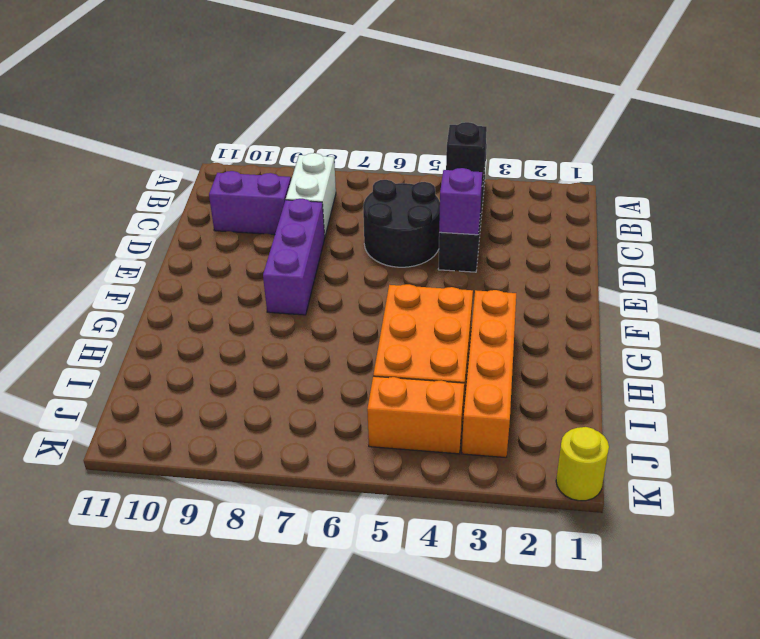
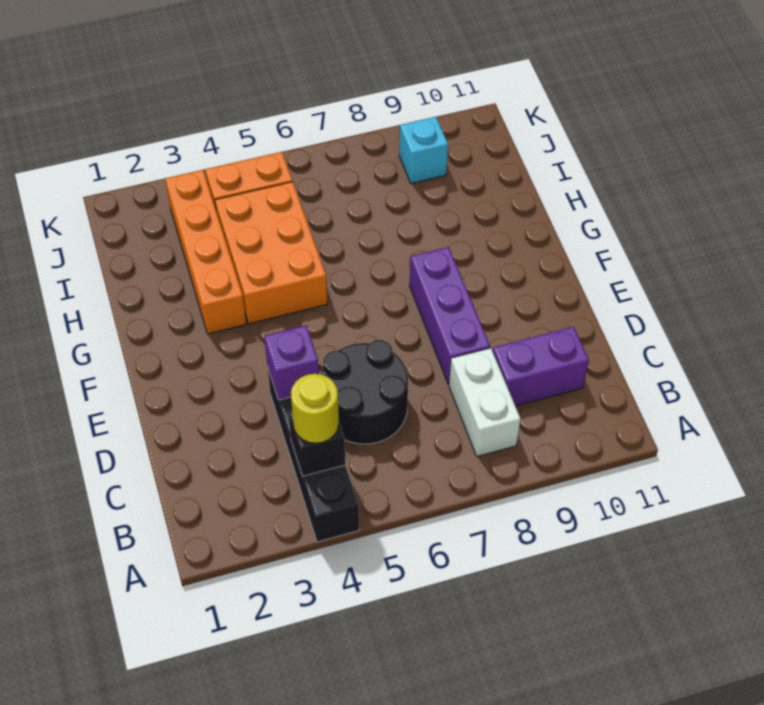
none -> cyan 1x1 brick [399,117,448,183]
yellow 1x1 round brick [556,427,609,501] -> yellow 1x1 round brick moved to [291,374,339,443]

